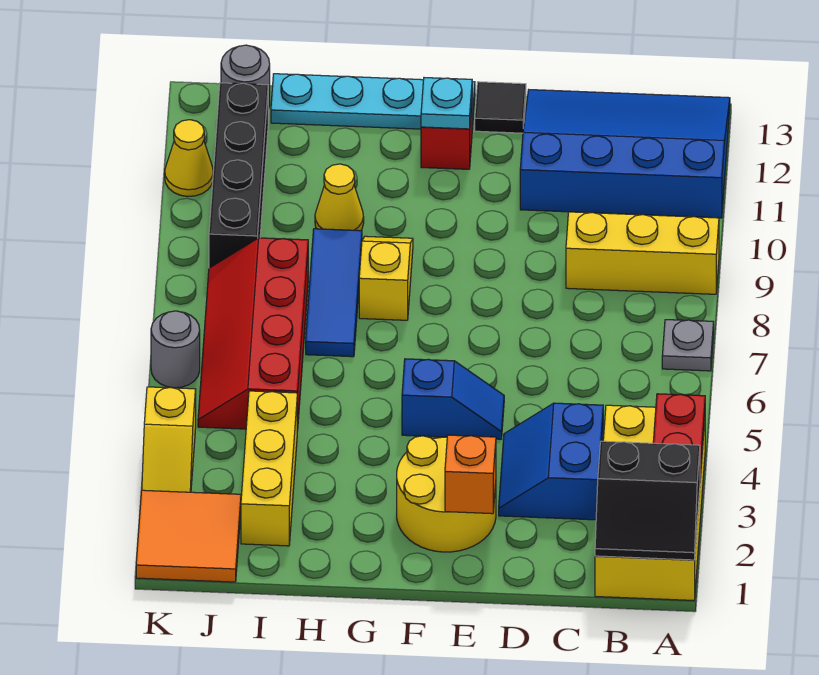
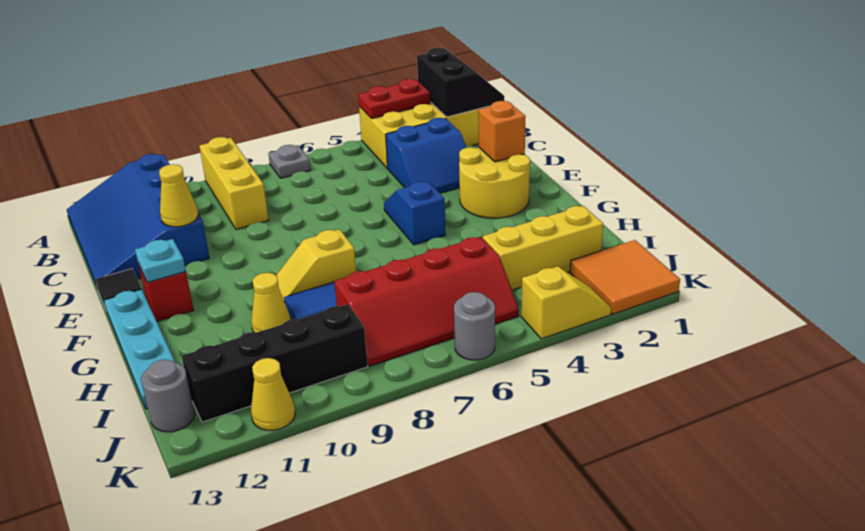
none -> yellow 1x1 cone [159,164,198,227]

